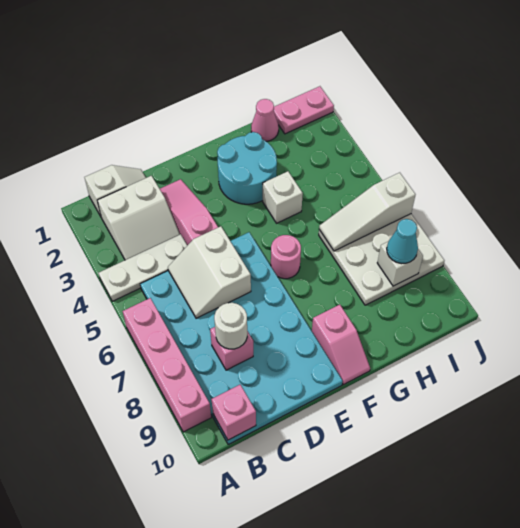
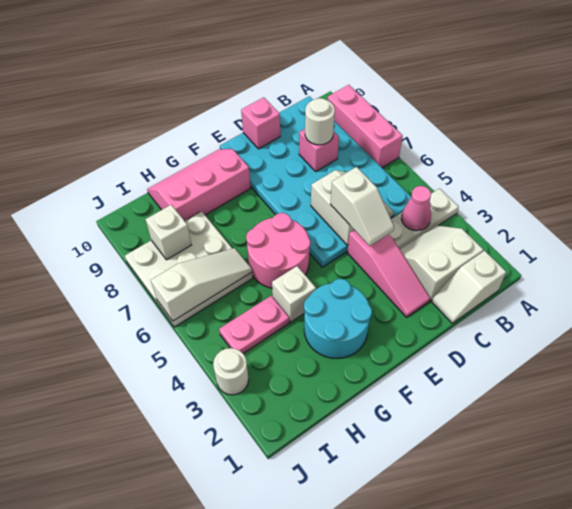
pink 1x4 brick [123,298,211,432] -> pink 1x3 brick [328,85,403,168]
pink 1x1 brick [212,385,256,440] -> pink 1x1 brick moved to [241,97,280,149]
none -> white 1x2 slope [331,167,394,246]
pink 1x1 round brick [271,235,301,279] -> pink 2x2 round brick [246,213,310,288]
pink 1x2 slope [312,305,370,385] -> pink 2x3 slope [147,149,251,221]
pink 1x1 cone [251,99,279,141] -> pink 1x1 cone moved to [401,186,431,231]
pink 1x2 plate [274,86,334,134] -> pink 1x2 plate moved to [219,296,289,353]
cyan 1x1 cone [387,219,418,264] -> none
none -> white 1x1 round brick [213,348,249,395]

